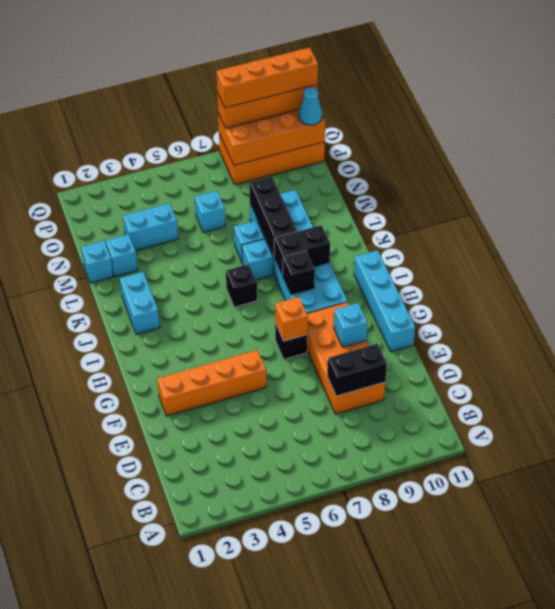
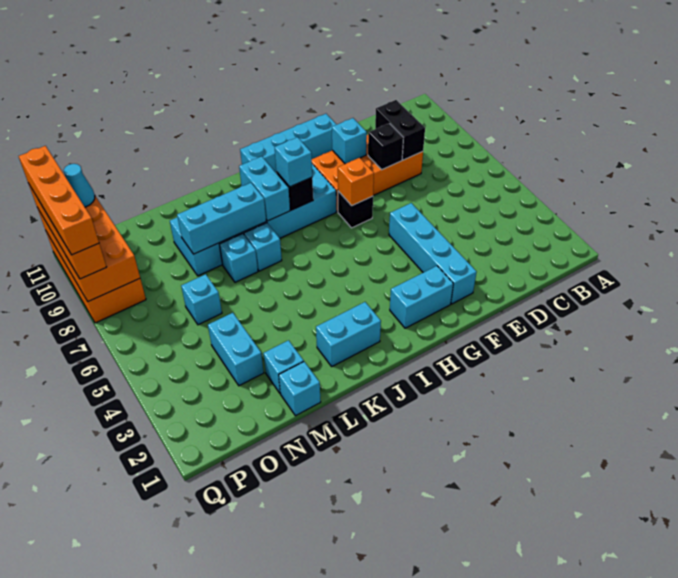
orange 1x4 brick [157,350,266,416] -> cyan 1x4 brick [389,203,476,304]
none -> cyan 1x2 brick [390,266,453,328]
none -> cyan 1x1 brick [275,137,312,187]
black 1x1 brick [226,264,257,307] -> black 1x1 brick moved to [368,123,404,169]
black 1x2 brick [274,225,330,275] -> cyan 1x2 brick [239,156,290,221]
black 1x3 brick [249,176,297,255] -> cyan 1x3 brick [177,183,266,254]

